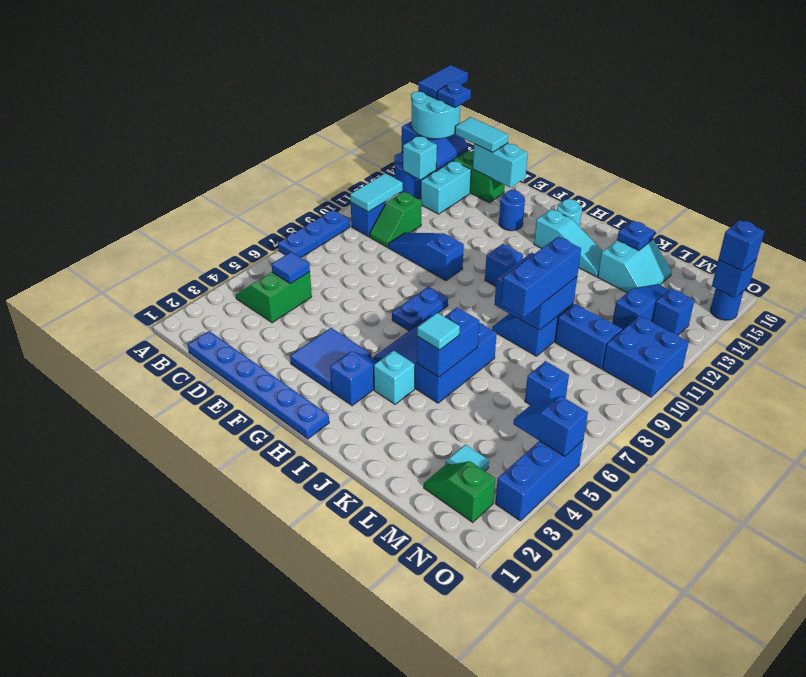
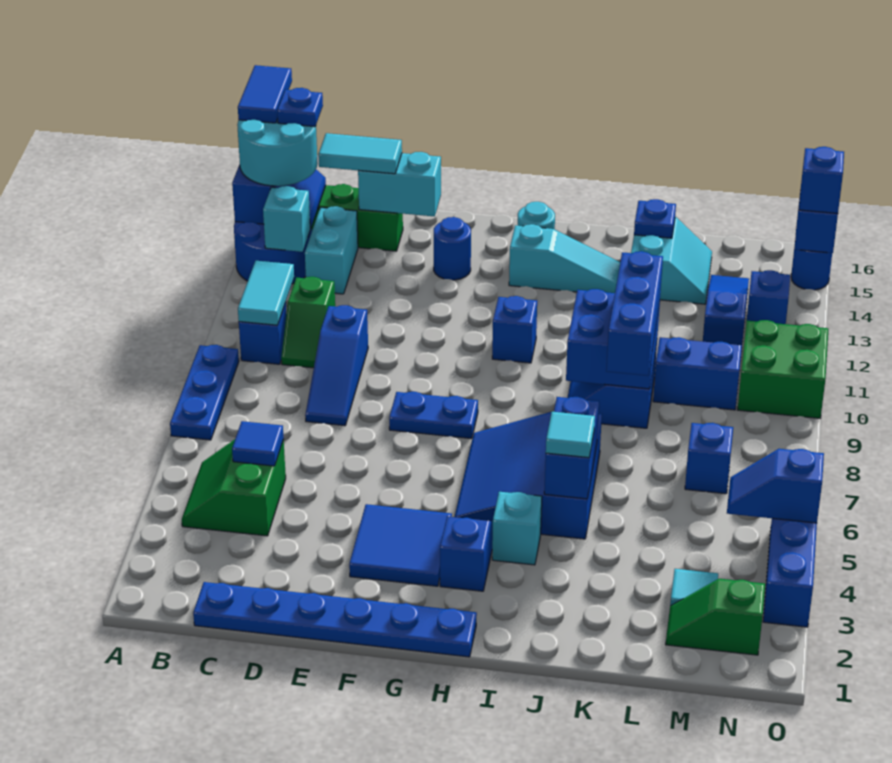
blue 1x3 slope [388,233,464,281] -> blue 1x3 slope turned to [305,305,368,426]
blue 1x2 plate [392,287,448,331] -> blue 1x2 plate turned to [389,392,478,439]
blue 2x2 brick [602,316,689,397] -> green 2x2 brick [738,320,828,418]

